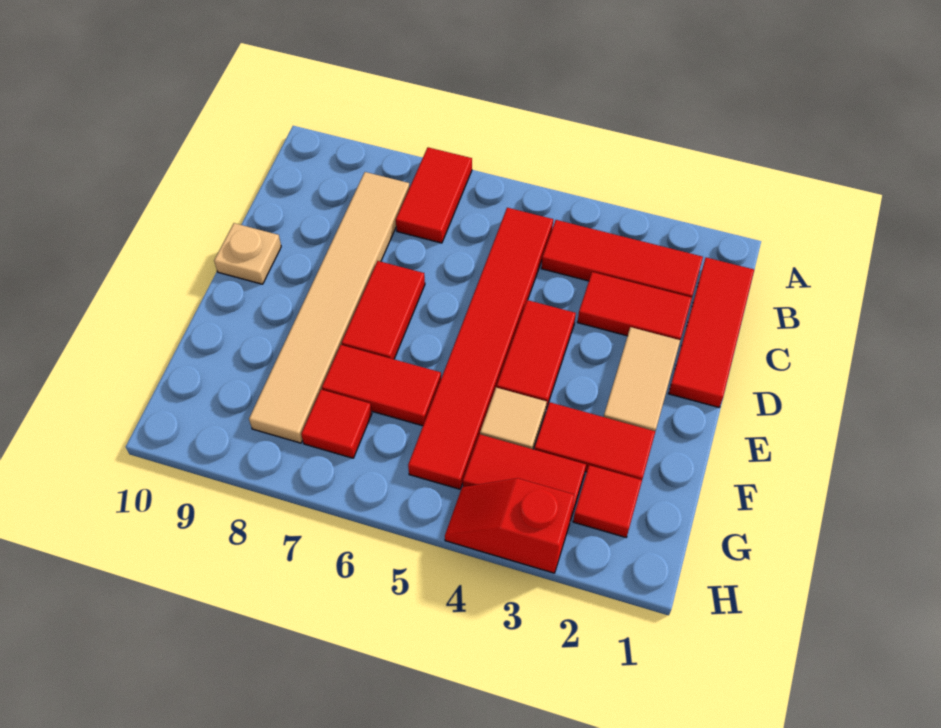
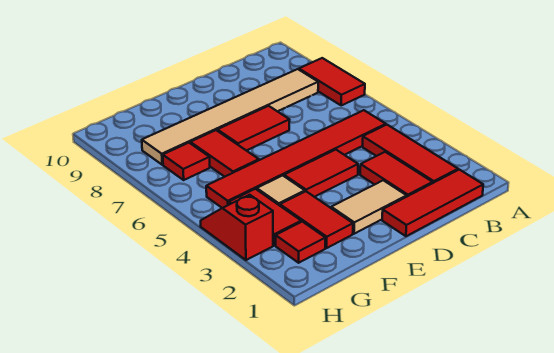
red 1x2 tile [396,147,472,243] -> red 1x2 tile turned to [299,58,365,105]
tan 1x1 plate [214,223,281,284] -> none

